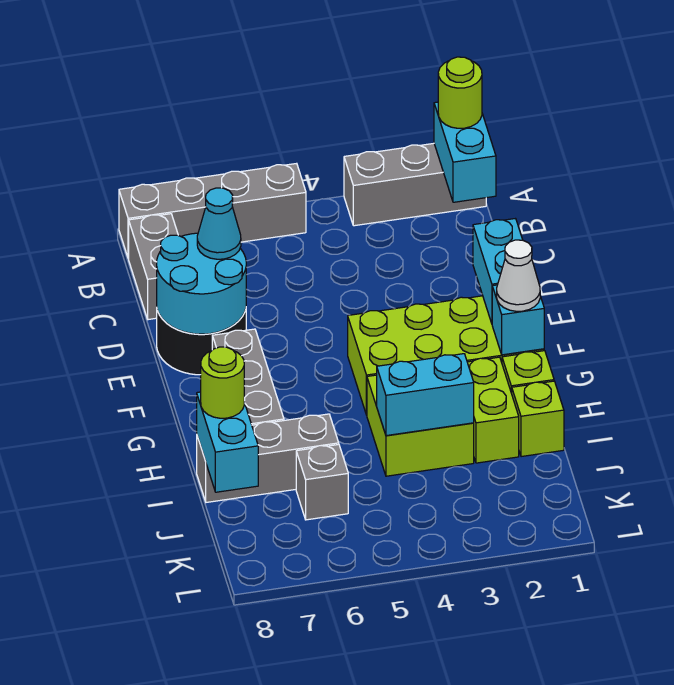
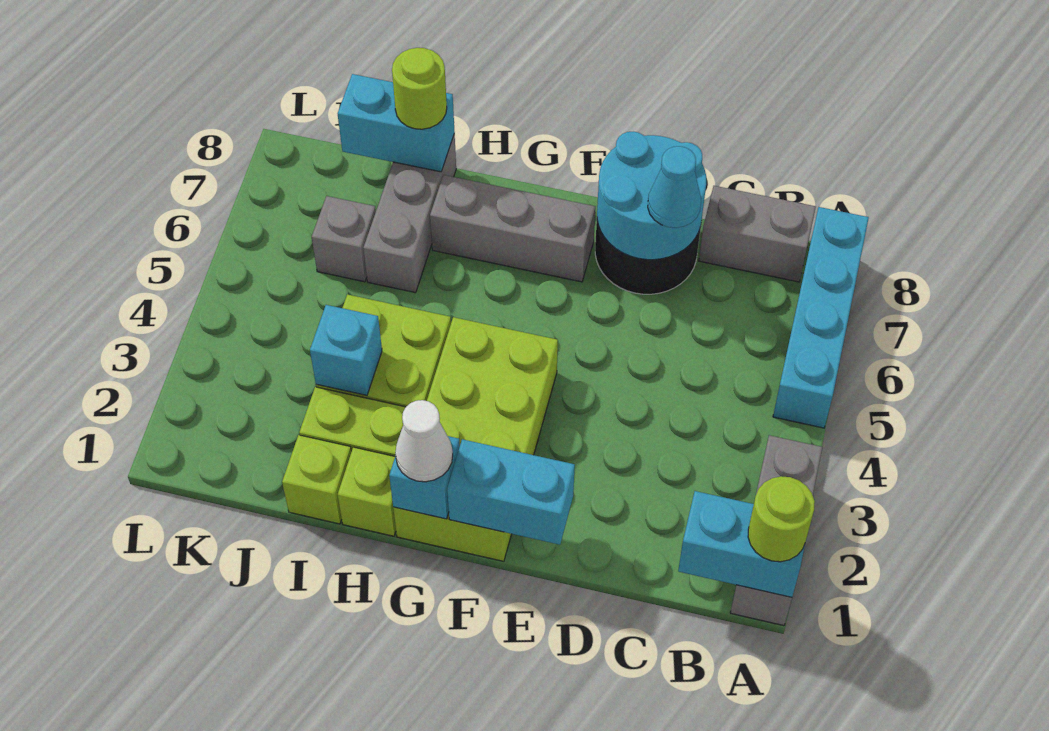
grey 1x4 brick [119,163,306,259] -> cyan 1x4 brick [773,207,869,428]
cyan 1x2 brick [377,354,474,436] -> cyan 1x1 brick [310,305,382,395]

